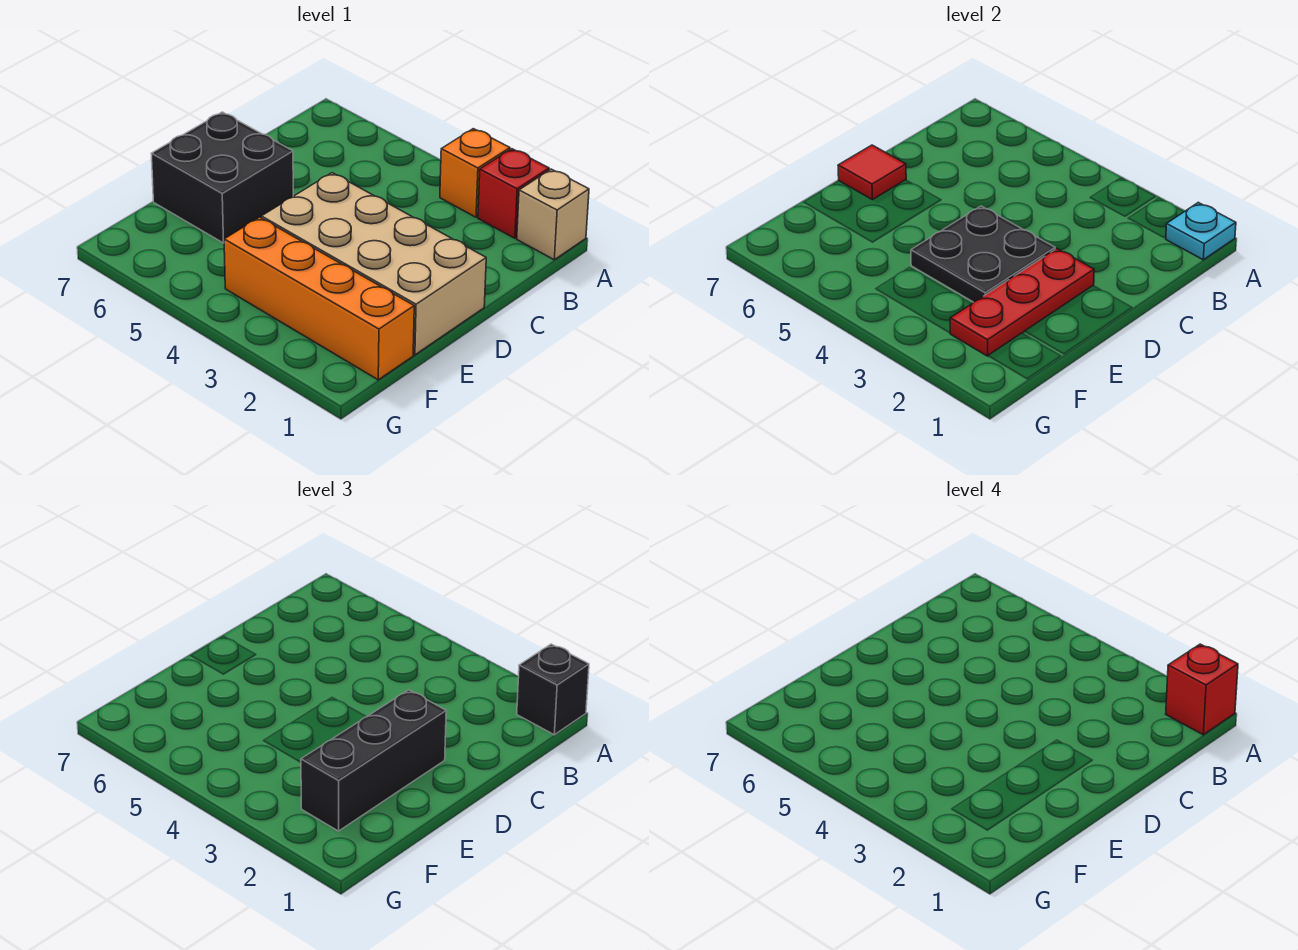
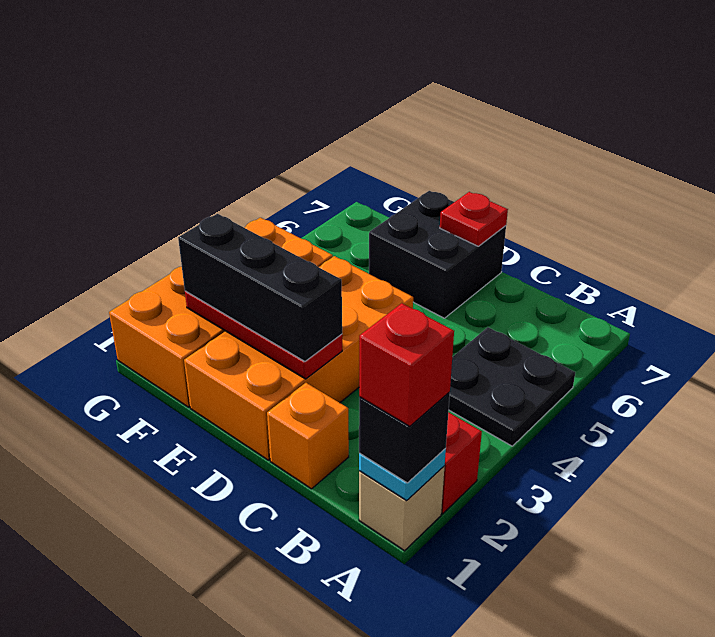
orange 1x1 brick [440,129,510,217] -> orange 1x1 brick moved to [267,383,349,489]
tan 2x4 brick [261,173,486,355] -> orange 2x4 brick [184,256,413,460]
black 2x2 plate [911,206,1055,302] -> black 2x2 plate moved to [449,327,575,446]
red 1x1 tile [838,145,906,200] -> red 1x1 plate [440,192,508,246]
orange 1x4 brick [224,217,414,380] -> orange 2x4 brick [109,218,333,407]

